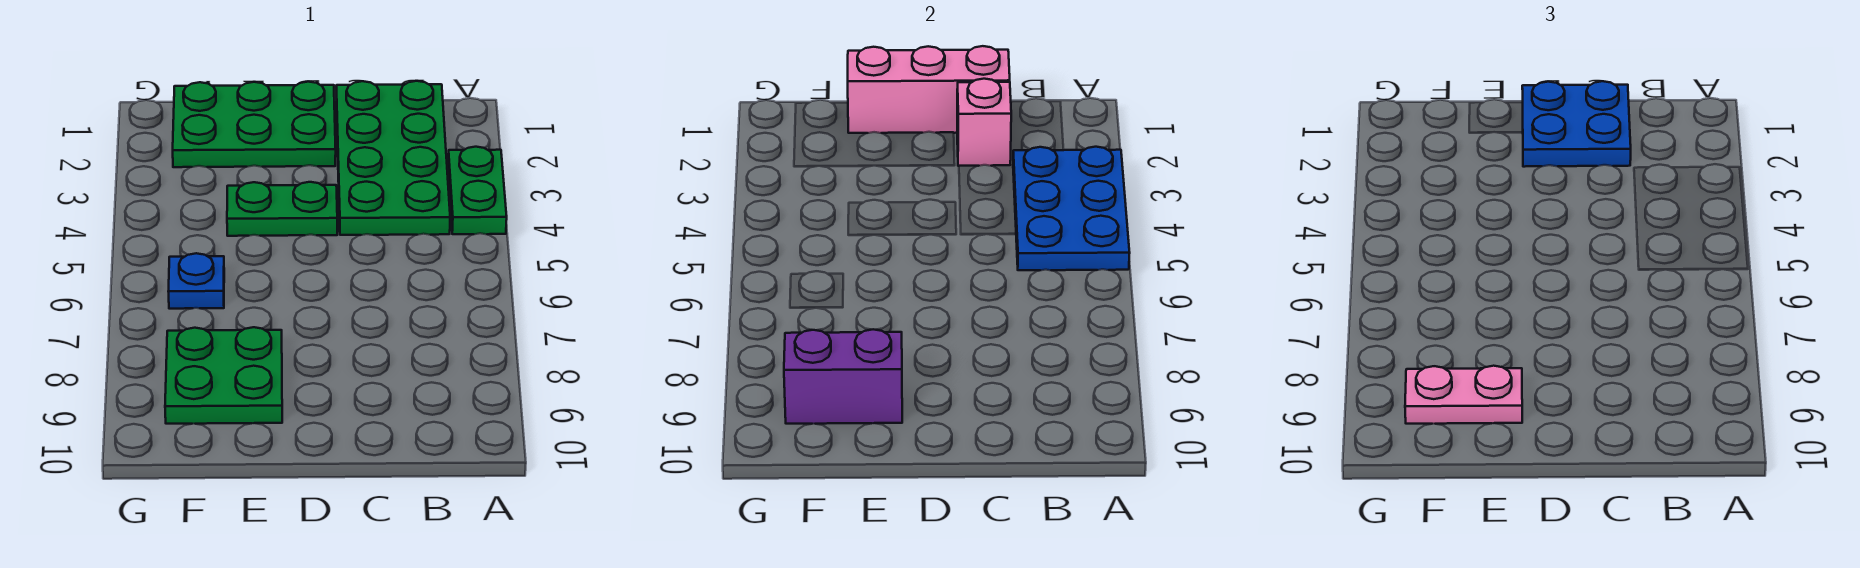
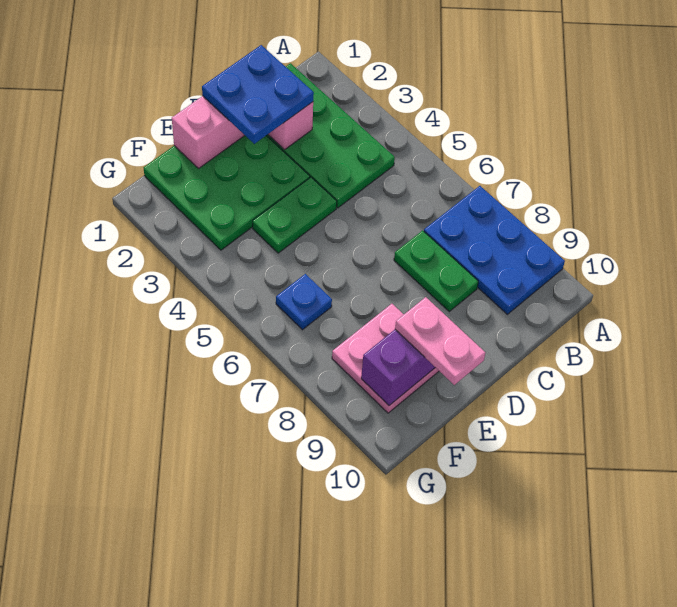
green 1x2 plate [448,147,507,234] -> green 1x2 plate moved to [394,231,478,311]
blue 2x3 plate [1013,147,1130,270] -> blue 2x3 plate moved to [424,186,565,314]
green 2x3 plate [173,82,336,167] -> green 3x3 plate [144,136,310,250]
green 2x2 plate [165,327,282,424] -> pink 2x2 plate [332,304,439,413]
pink 1x2 plate [1405,366,1522,424] -> pink 1x2 plate turned to [395,297,486,385]

